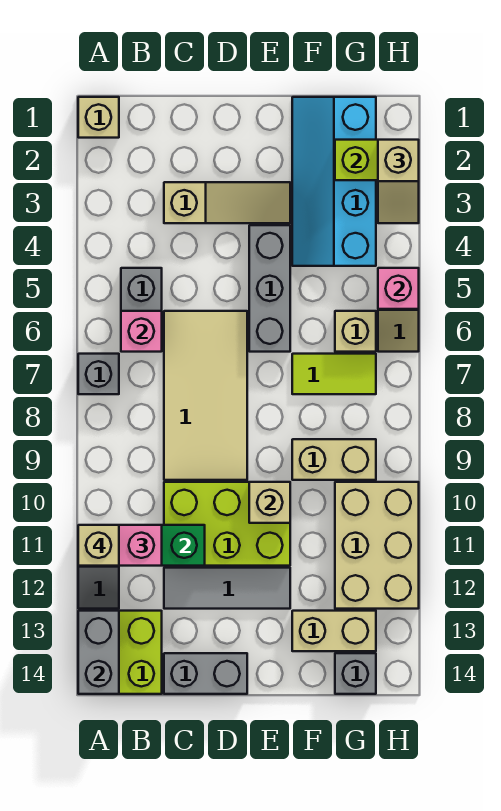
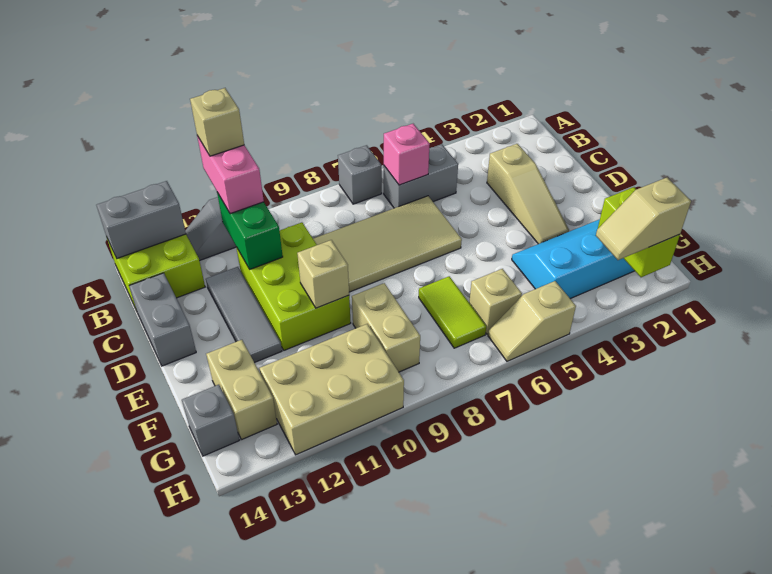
tan 1x1 brick [78,97,119,138] -> none
grey 1x3 brick [249,225,290,352] -> none
pink 1x1 brick [378,268,419,309] -> none

